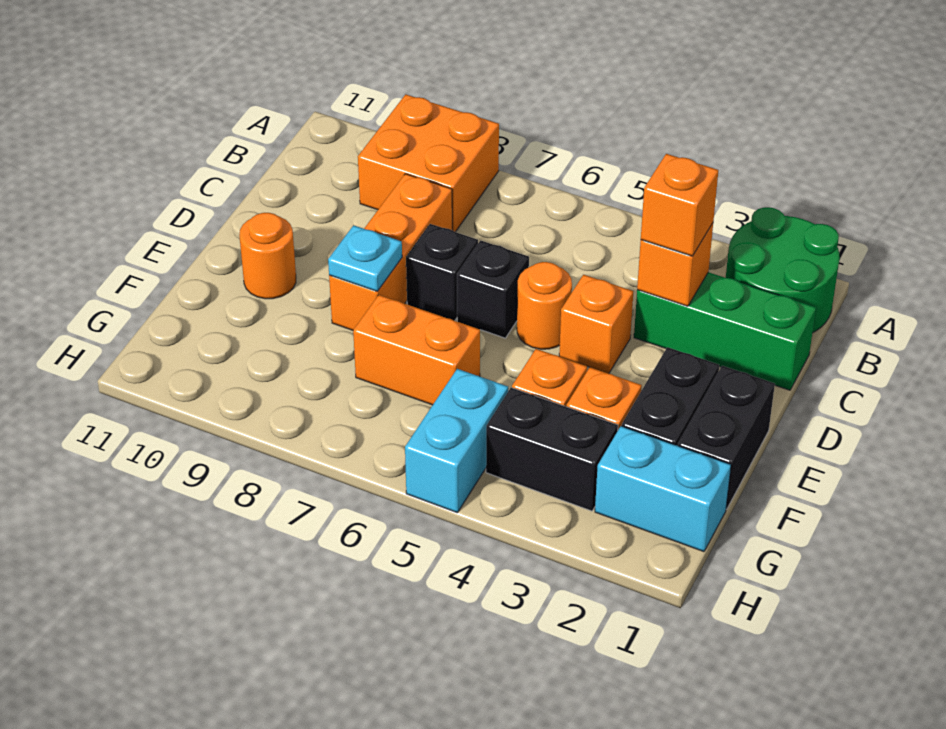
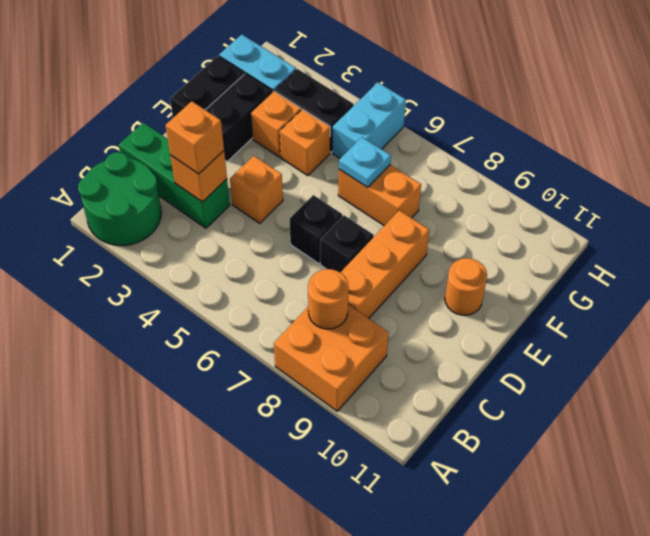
orange 1x1 round brick [517,262,572,349] -> orange 1x1 round brick moved to [308,269,349,329]
cyan 1x1 plate [328,225,402,291] -> cyan 1x1 plate moved to [339,137,391,187]

